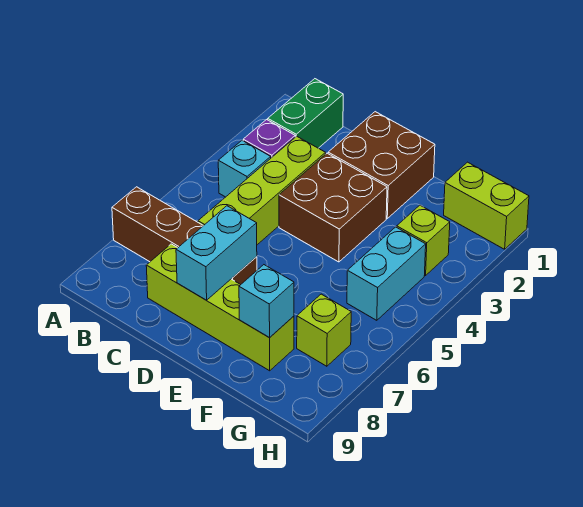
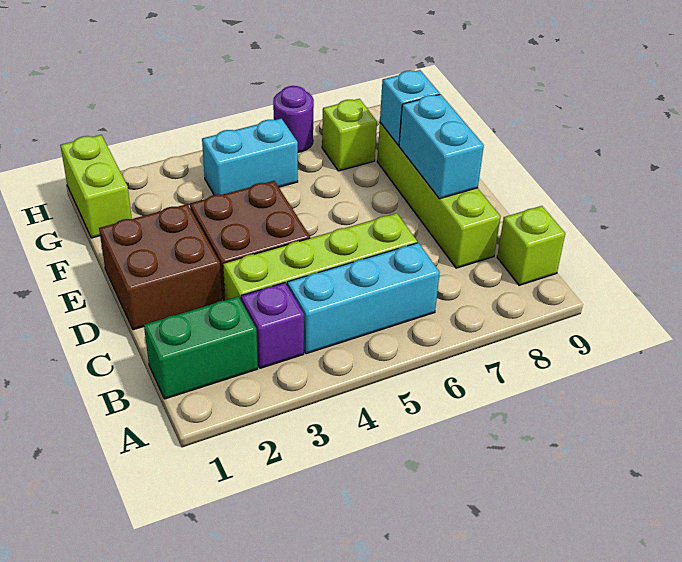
brown 1x4 brick [112,187,257,285] -> none
cyan 1x1 brick [218,140,271,197] -> cyan 1x3 brick [287,243,440,354]
cyan 1x2 brick [176,206,257,300] -> cyan 1x2 brick turned to [399,94,484,199]
lime 1x1 brick [397,205,450,276] -> lime 1x1 brick moved to [497,206,565,285]
none -> purple 1x1 round brick [273,86,314,152]

